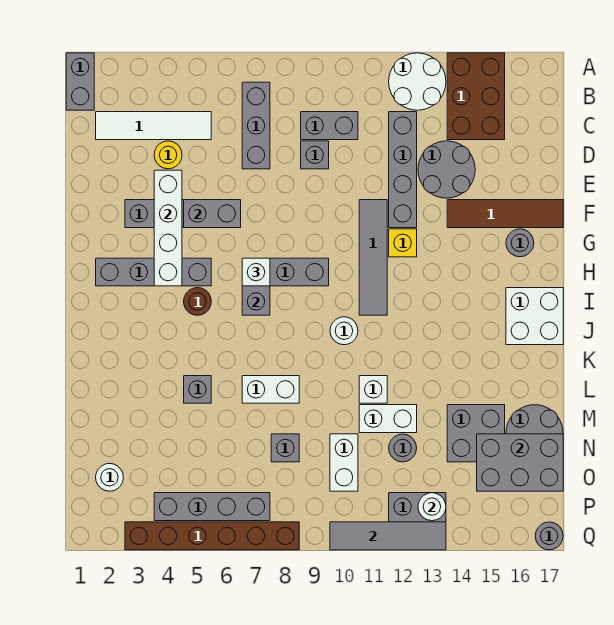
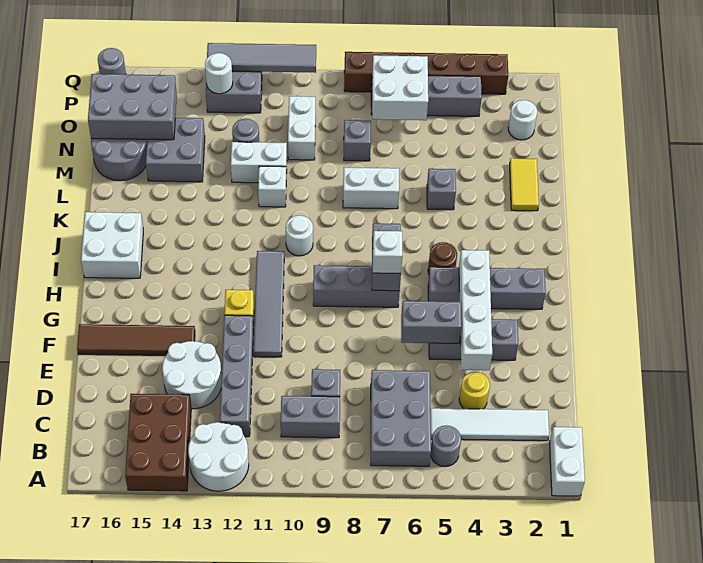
grey 1x2 brick [66,53,94,110] -> white 1x2 brick [549,427,585,496]
grey 1x3 brick [242,82,270,169] -> grey 2x3 brick [371,370,431,466]
grey 2x2 round brick [418,141,475,198] -> white 2x2 round brick [162,341,222,409]
grey 1x1 round brick [506,229,534,257] -> grey 1x1 round brick moved to [431,426,461,467]
none -> yellow 1x2 tile [510,158,539,211]
none -> white 2x2 brick [372,55,428,120]

